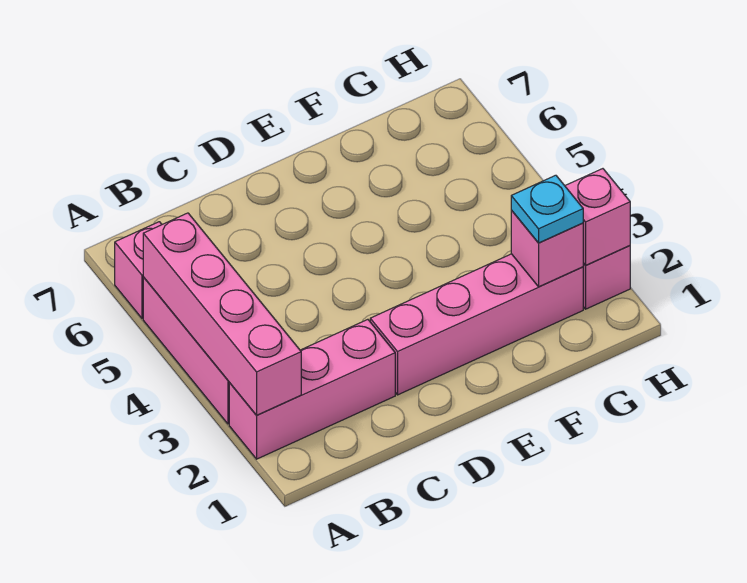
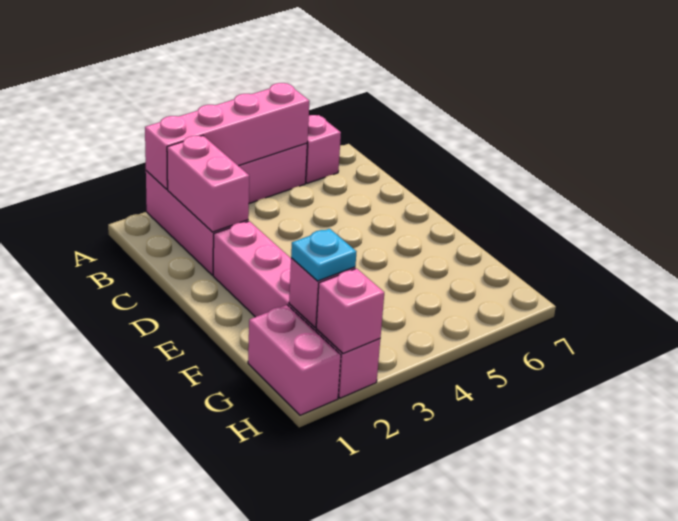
none -> pink 1x2 brick [167,136,249,232]
none -> pink 1x2 brick [248,305,341,415]

